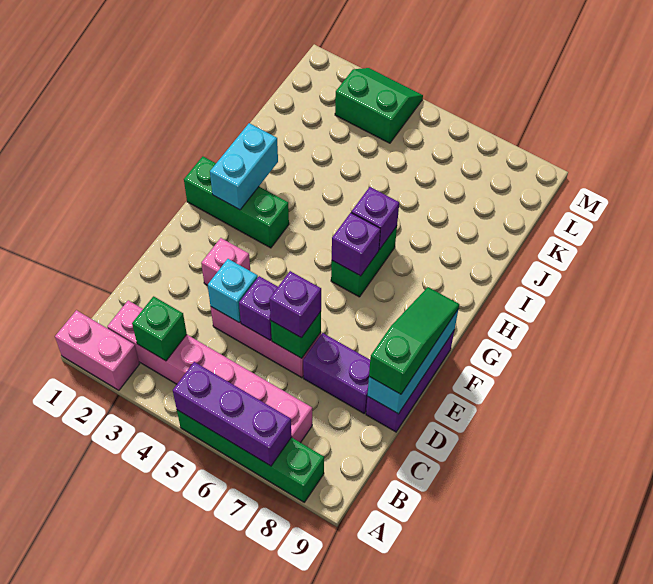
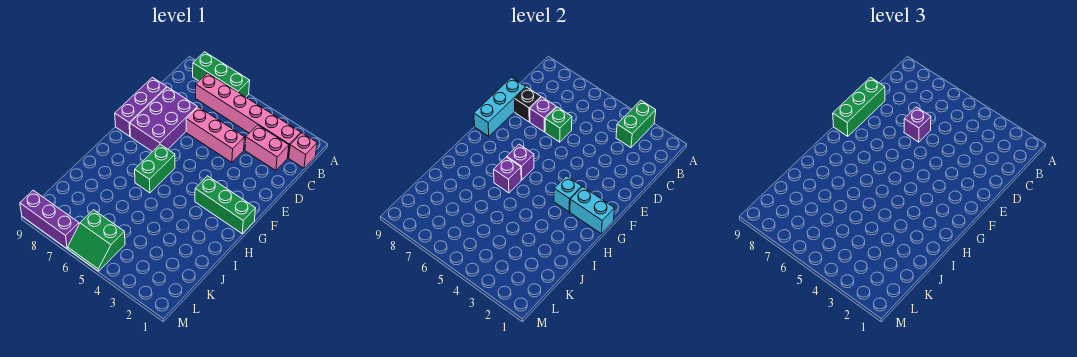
pink 1x2 brick [55,310,139,390] -> pink 1x2 brick moved to [245,125,289,171]
green 1x4 brick [177,410,324,502] -> green 1x3 brick [193,52,250,97]
purple 1x3 brick [173,362,291,466] -> purple 1x3 brick moved to [20,190,79,249]
green 1x1 brick [132,296,187,361] -> green 1x2 brick [616,100,656,148]
cyan 1x1 brick [208,259,258,323] -> cyan 1x1 brick moved to [554,176,582,212]
purple 1x1 brick [239,276,278,340] -> purple 1x1 brick moved to [530,97,556,132]
purple 1x2 brick [303,333,370,413] -> purple 2x3 brick [130,87,197,152]
none -> black 1x1 brick [515,87,541,122]
green 1x3 slope [369,287,459,394] -> green 1x3 brick [833,78,885,136]
pink 1x1 brick [201,238,250,285] -> pink 1x1 brick moved to [289,133,317,168]
cyan 1x2 brick [210,123,278,210] -> cyan 1x2 brick turned to [570,187,614,234]
green 2x2 slope [335,68,423,143] -> green 2x2 slope moved to [68,210,125,271]

